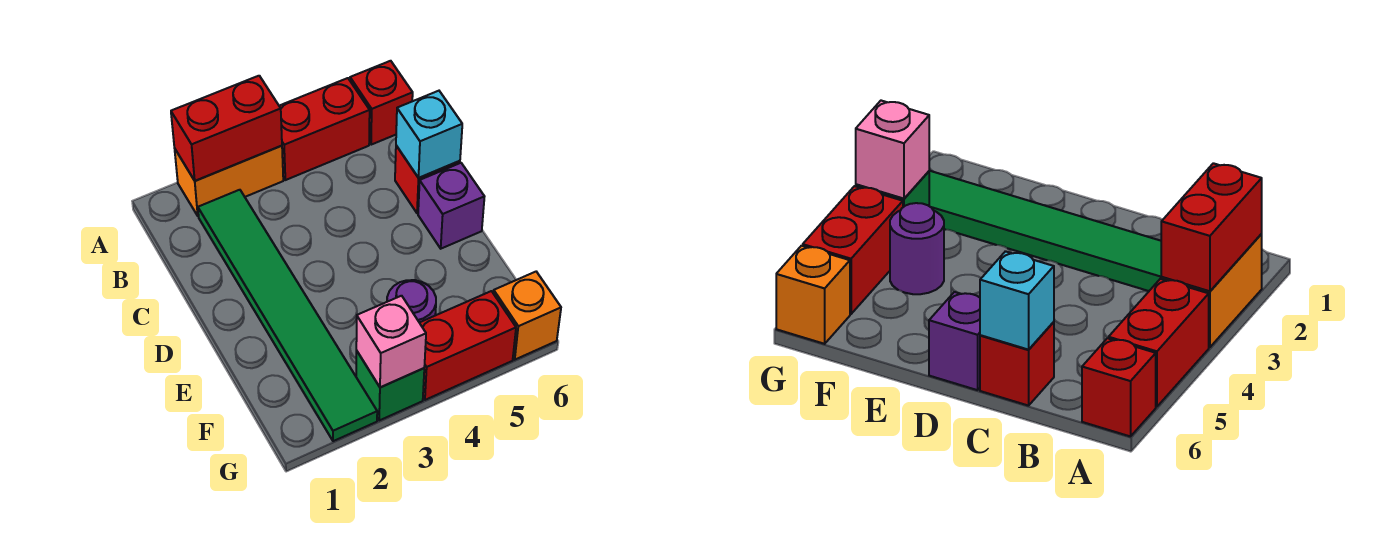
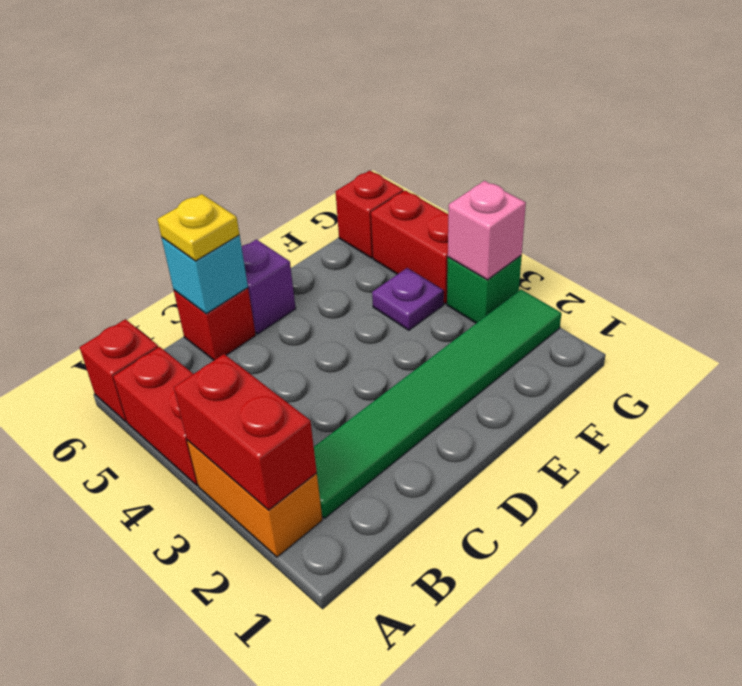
none -> yellow 1x1 plate [157,194,240,261]
purple 1x1 round brick [387,280,436,323] -> purple 1x1 plate [372,268,444,330]
orange 1x1 brick [493,272,561,360] -> red 1x1 brick [335,170,403,258]

